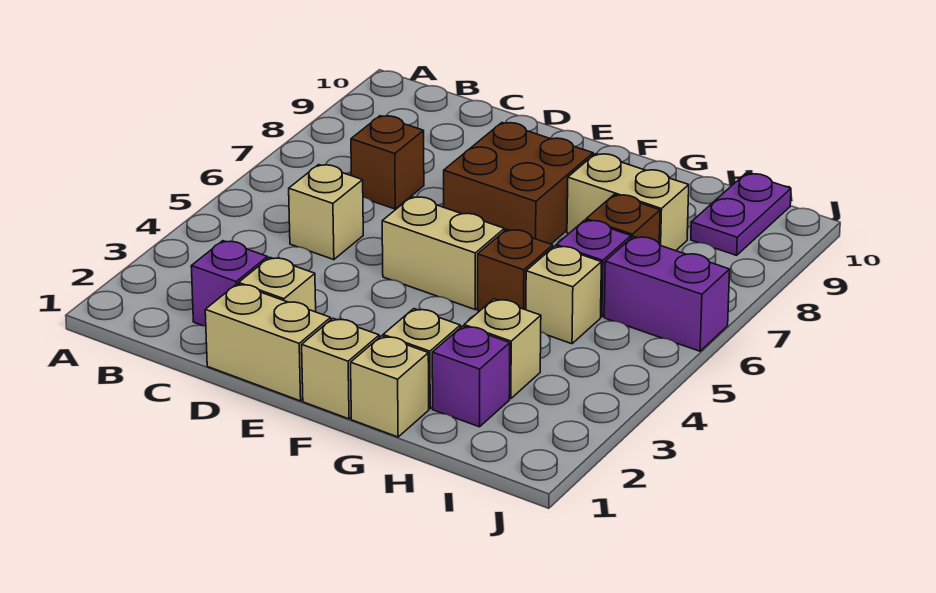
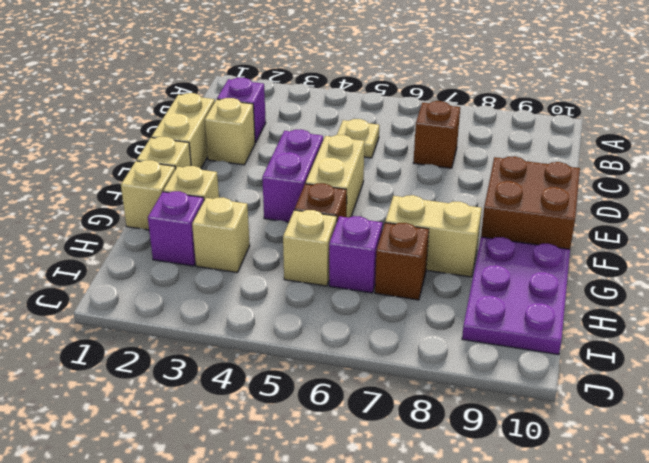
tan 1x1 brick [289,165,363,260] -> tan 1x1 plate [337,119,379,158]
brown 2x2 brick [444,123,593,244] -> brown 2x2 brick moved to [481,156,580,249]
tan 1x2 brick [567,154,689,251] -> tan 1x2 brick turned to [385,195,482,277]
purple 1x2 brick [604,237,730,351] -> purple 1x2 brick moved to [262,130,323,222]
purple 1x2 plate [691,173,791,255] -> purple 2x3 plate [462,237,570,355]

